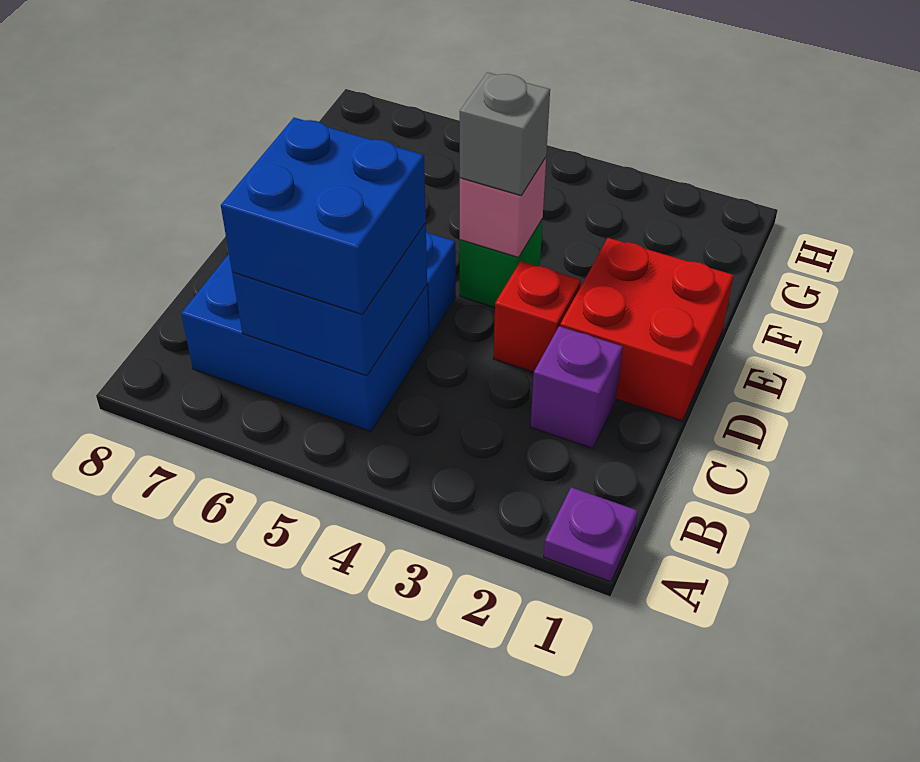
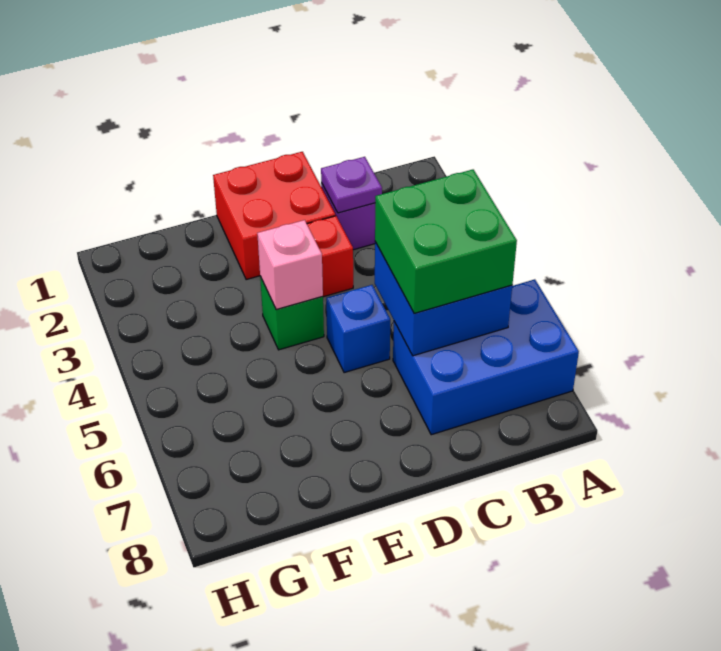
purple 1x1 plate [544,487,638,582] -> purple 1x1 plate moved to [321,157,382,213]
blue 2x3 brick [181,254,429,432] -> blue 2x3 brick turned to [393,279,579,435]
blue 2x2 brick [221,118,426,314] -> green 2x2 brick [375,170,517,313]
grey 1x1 brick [460,72,550,195] -> none

